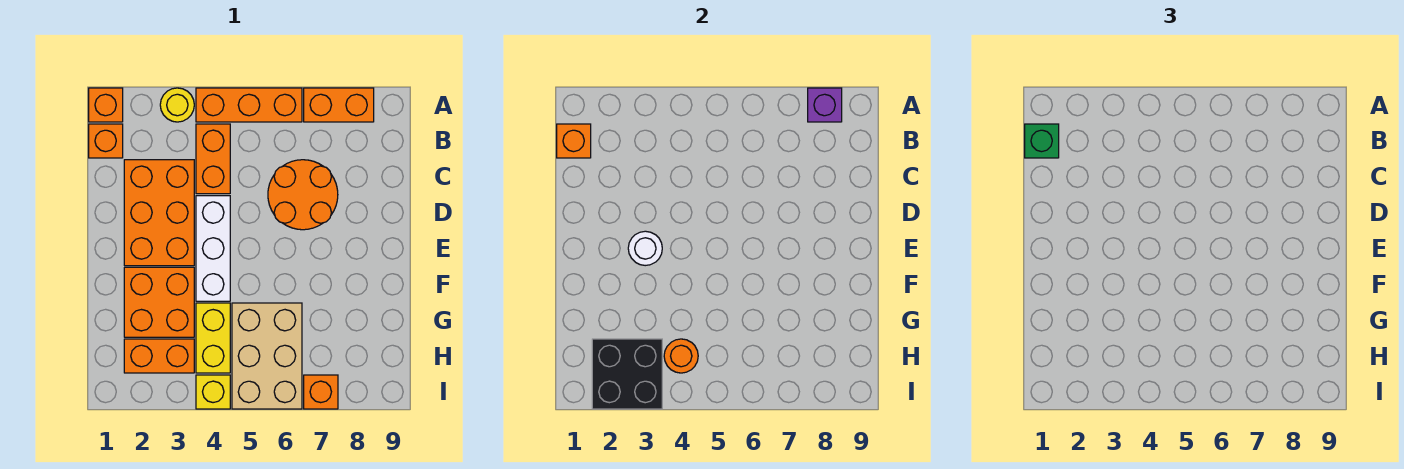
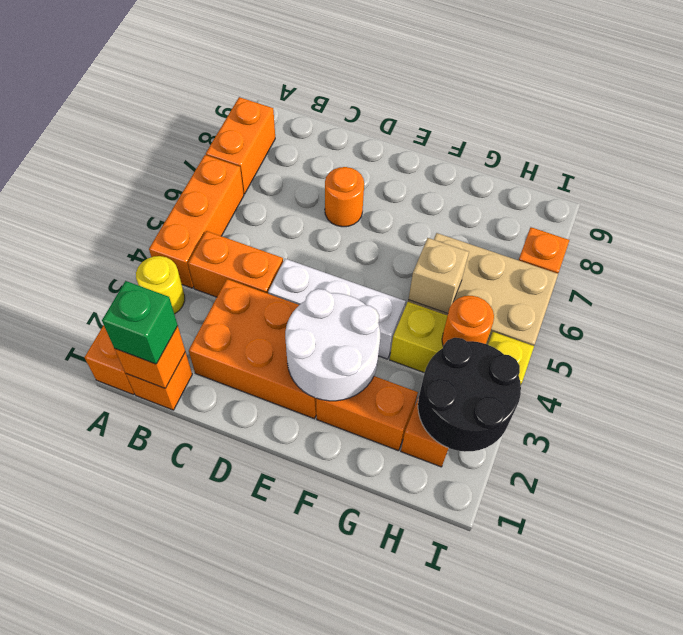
purple 1x1 brick [808,88,842,122] -> none
orange 2x2 round brick [268,160,338,230] -> orange 1x1 round brick [325,167,364,227]
white 1x1 round brick [628,231,662,266] -> white 2x2 round brick [285,289,380,401]
orange 2x2 brick [124,267,194,337] -> orange 1x2 brick [316,376,418,451]
none -> tan 1x1 brick [408,238,469,314]
black 2x2 brick [592,339,662,409] -> black 2x2 round brick [418,338,521,452]

